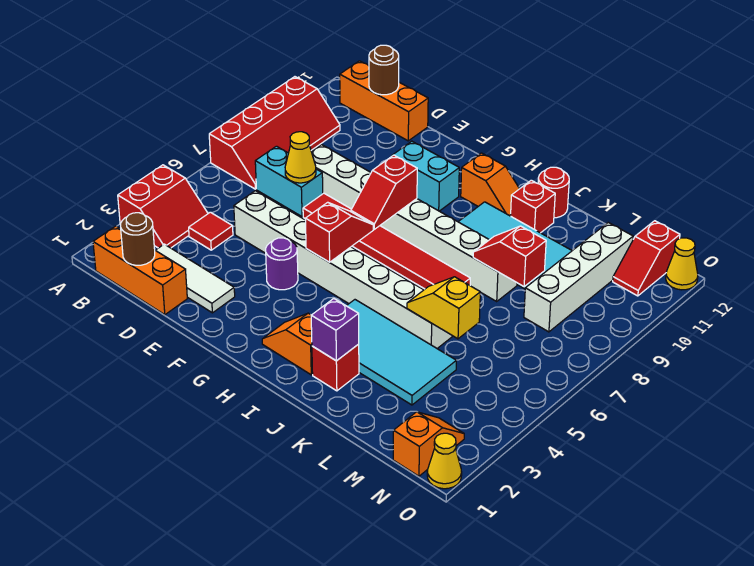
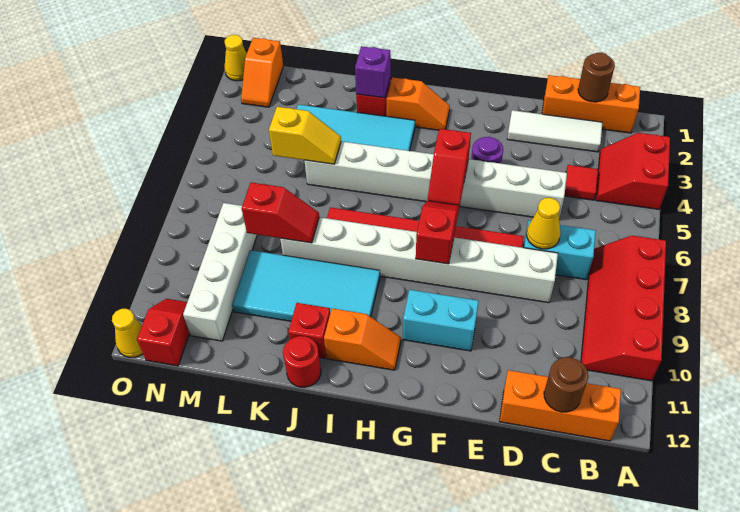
orange 1x2 slope [461,153,519,216] -> orange 1x2 slope turned to [324,308,401,370]

